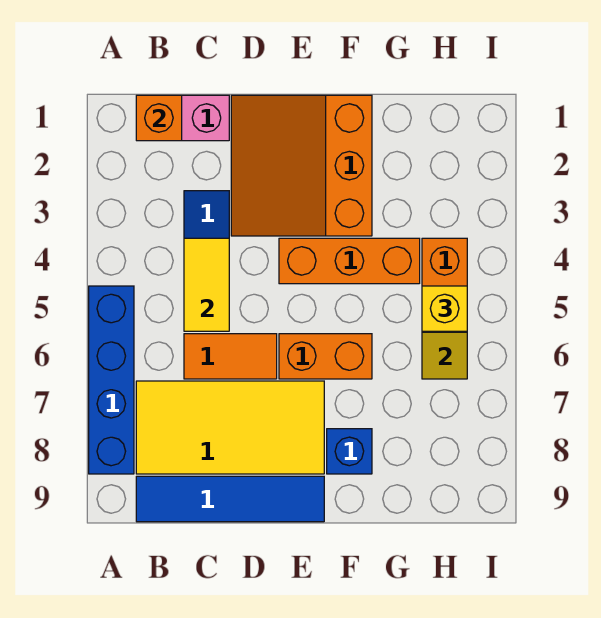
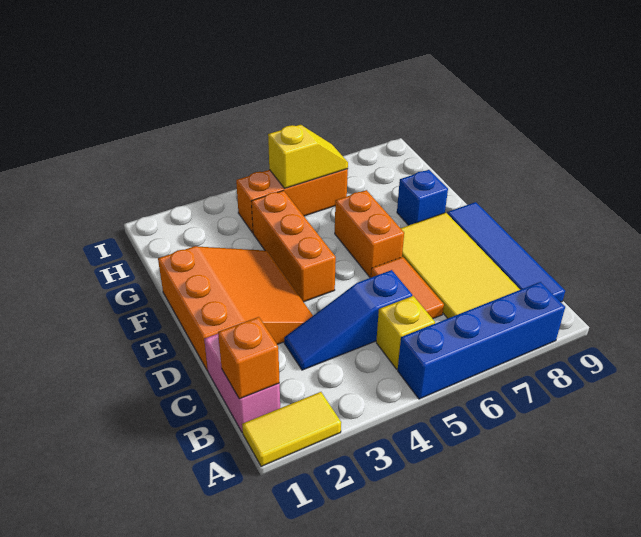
yellow 1x2 tile [184,238,229,331] -> yellow 1x2 tile moved to [242,392,341,466]
orange 3x3 slope [231,95,372,236] -> orange 3x3 slope turned to [158,246,313,371]
yellow 1x1 brick [422,286,467,331] -> yellow 1x1 brick moved to [376,296,435,369]

